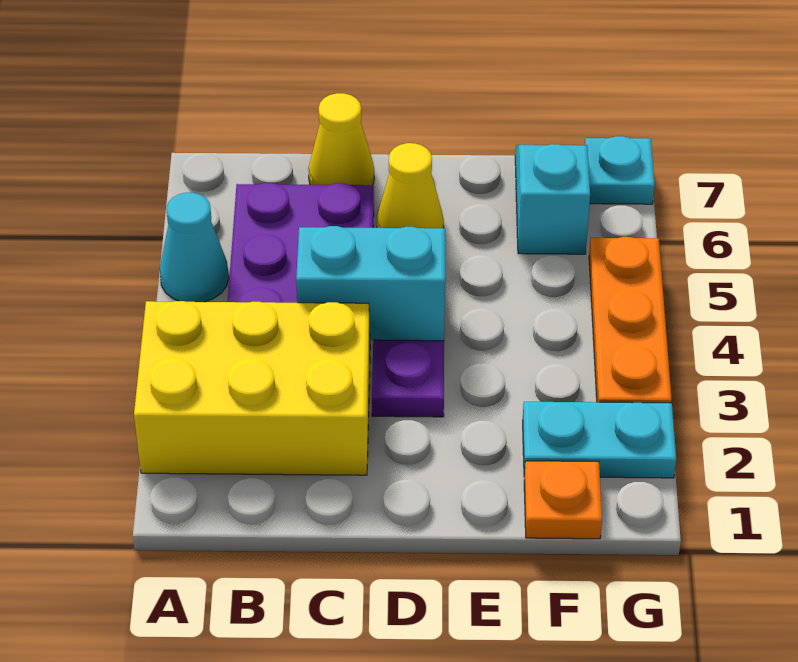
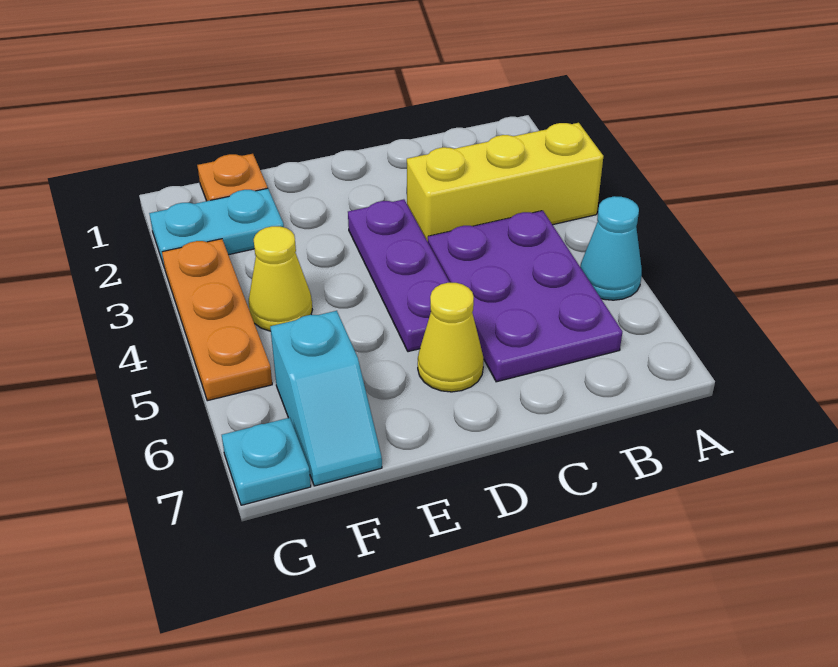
yellow 2x3 brick [134,301,370,475] -> yellow 1x3 brick [407,123,603,242]
cyan 1x2 brick [296,226,445,341] -> none
yellow 1x1 cone [308,93,374,185] -> yellow 1x1 cone moved to [249,226,312,331]

